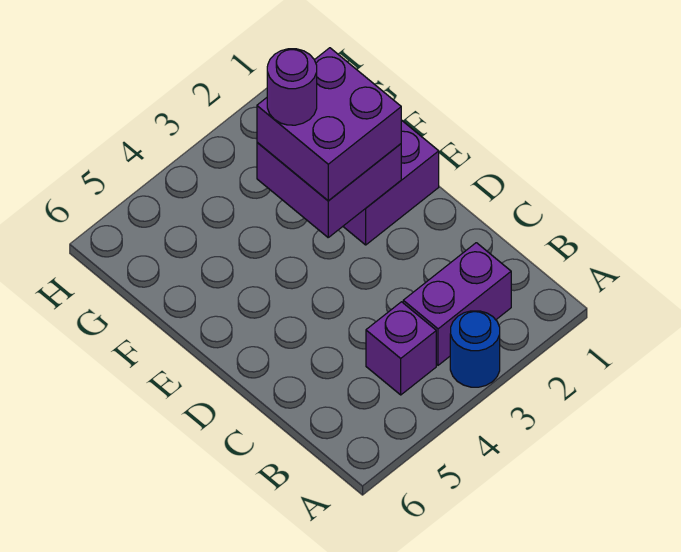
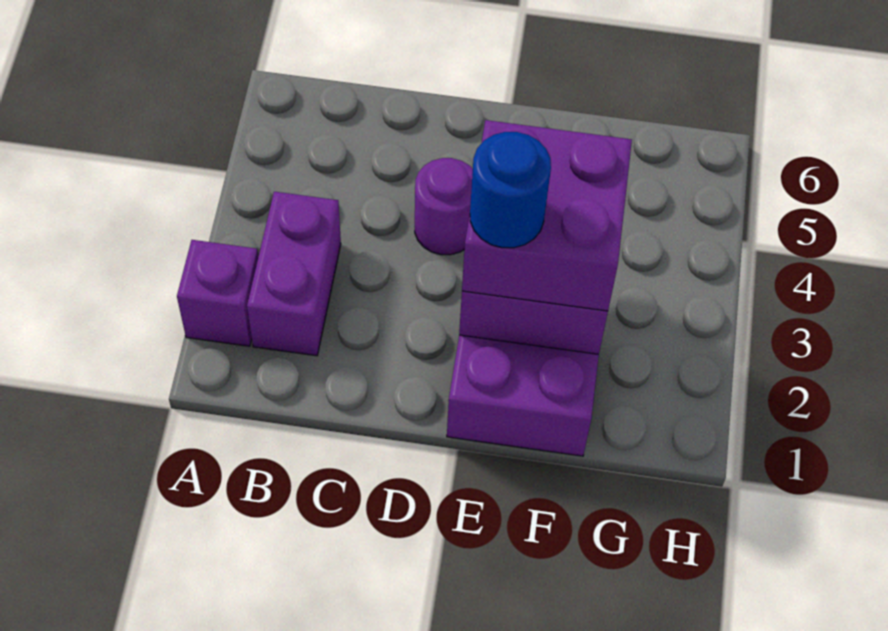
blue 1x1 round brick [450,311,500,387] -> blue 1x1 round brick moved to [470,132,551,248]
purple 1x1 brick [366,302,436,395] -> purple 1x1 brick moved to [177,240,258,346]
purple 1x1 round brick [267,49,317,125] -> purple 1x1 round brick moved to [415,158,473,255]

